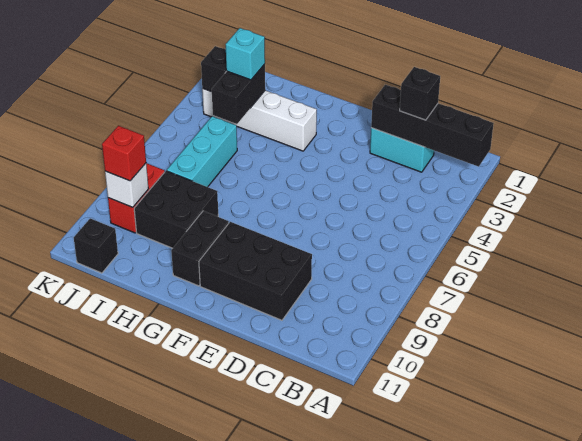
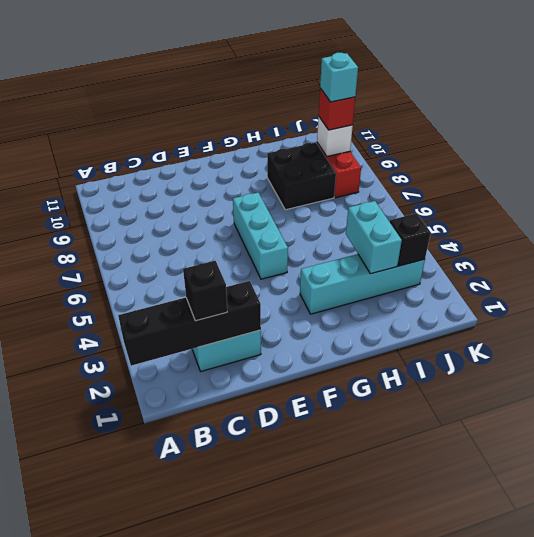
black 2x3 brick [199,222,312,320] -> none
white 1x4 brick [202,89,317,151] -> cyan 1x4 brick [300,254,425,314]
black 1x2 brick [171,211,229,286] -> none
black 1x2 brick [212,64,265,124] -> cyan 1x2 brick [346,201,402,274]
cyan 1x1 brick [226,28,265,80] -> cyan 1x1 brick moved to [320,53,358,102]
cyan 1x3 brick [167,116,237,187] -> cyan 1x3 brick moved to [233,193,288,279]
black 1x1 brick [74,218,118,273] -> none

